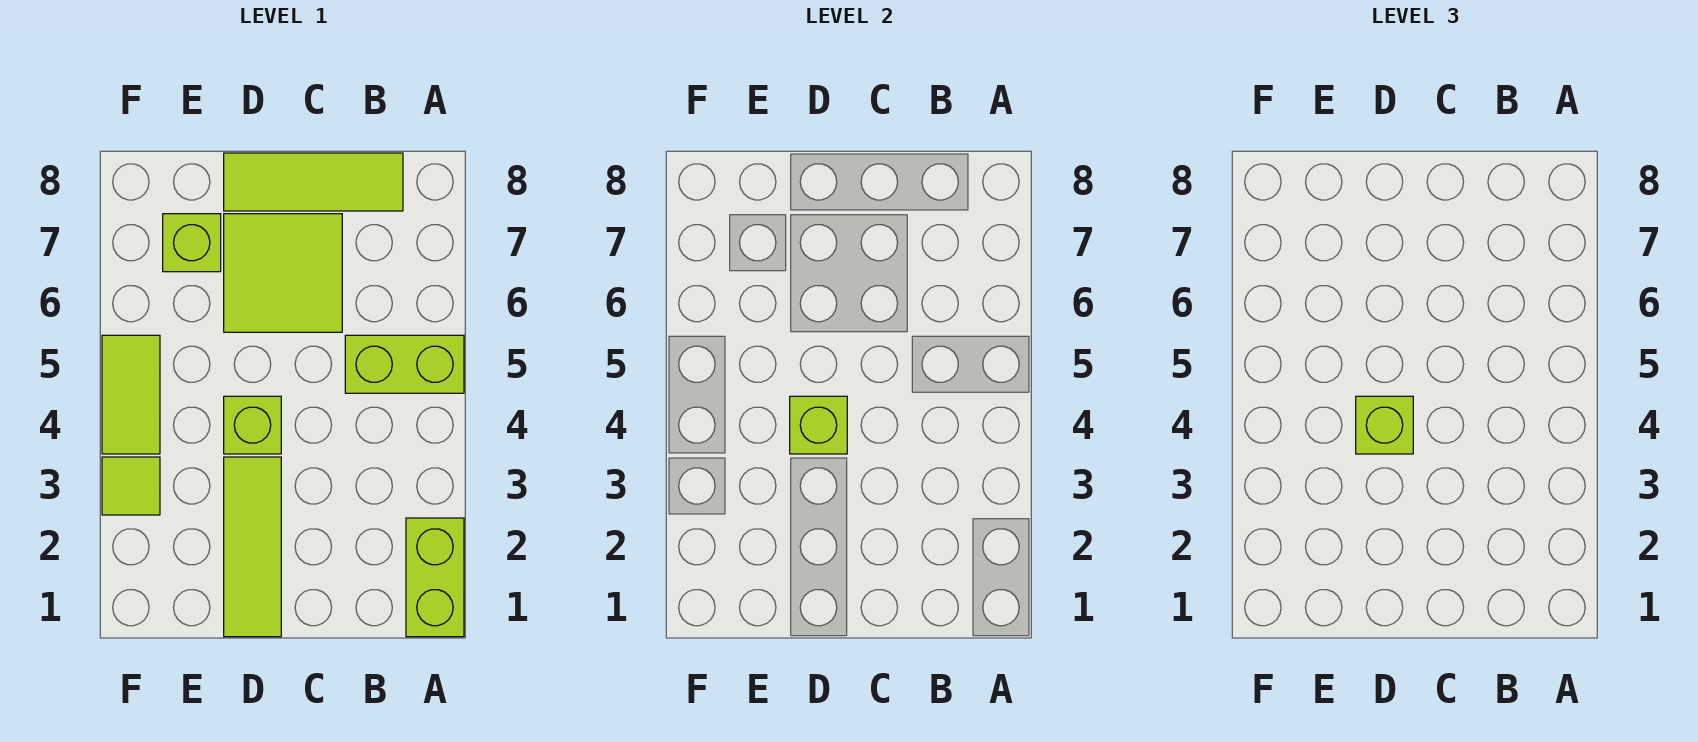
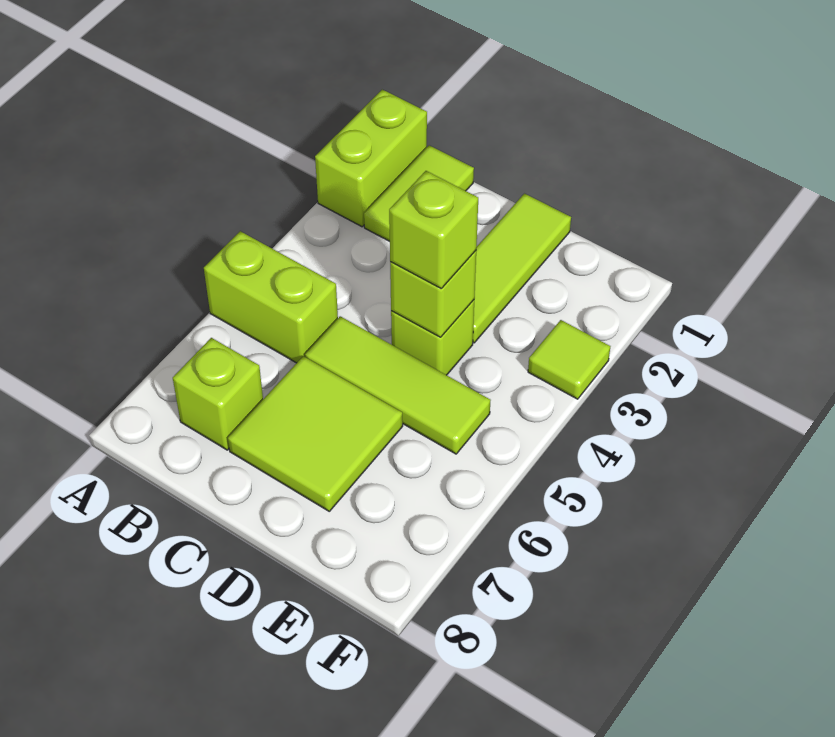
lime 1x3 tile [224,153,403,211] -> lime 1x3 tile moved to [305,316,491,454]
lime 1x1 brick [163,214,221,272] -> lime 1x1 brick moved to [173,338,263,450]
lime 1x2 tile [102,335,160,454] -> lime 1x2 tile moved to [364,145,474,241]

